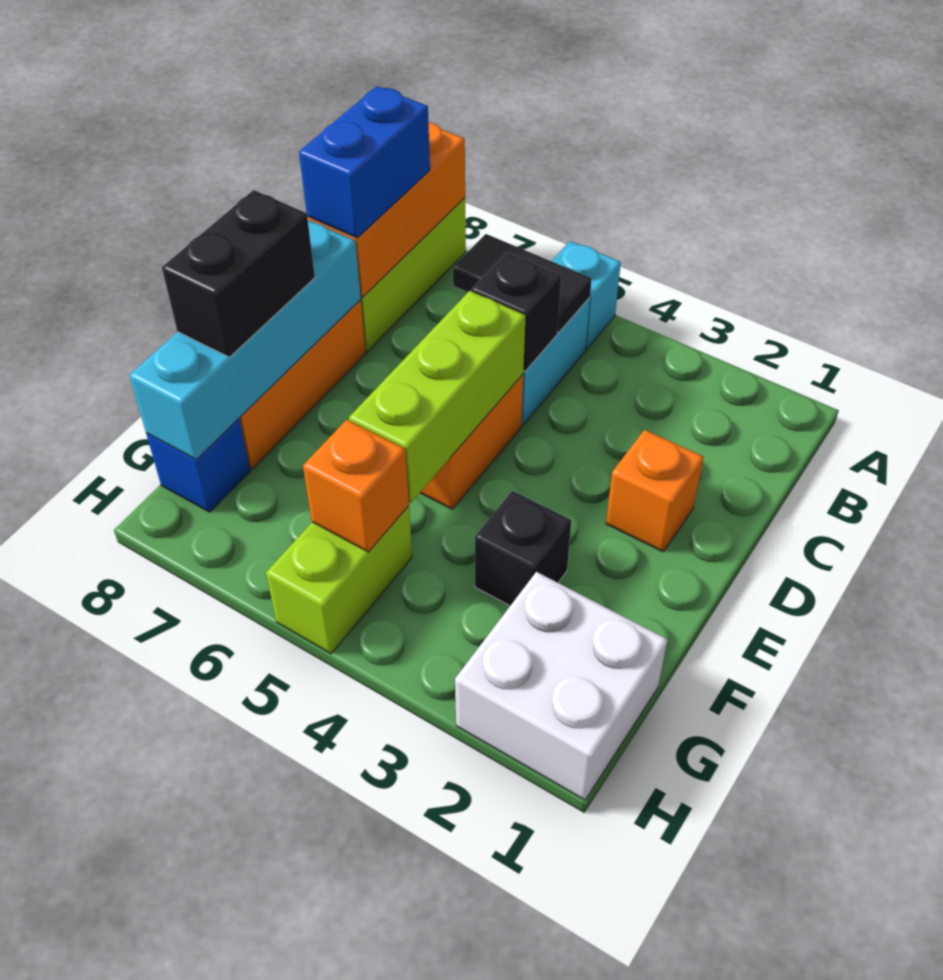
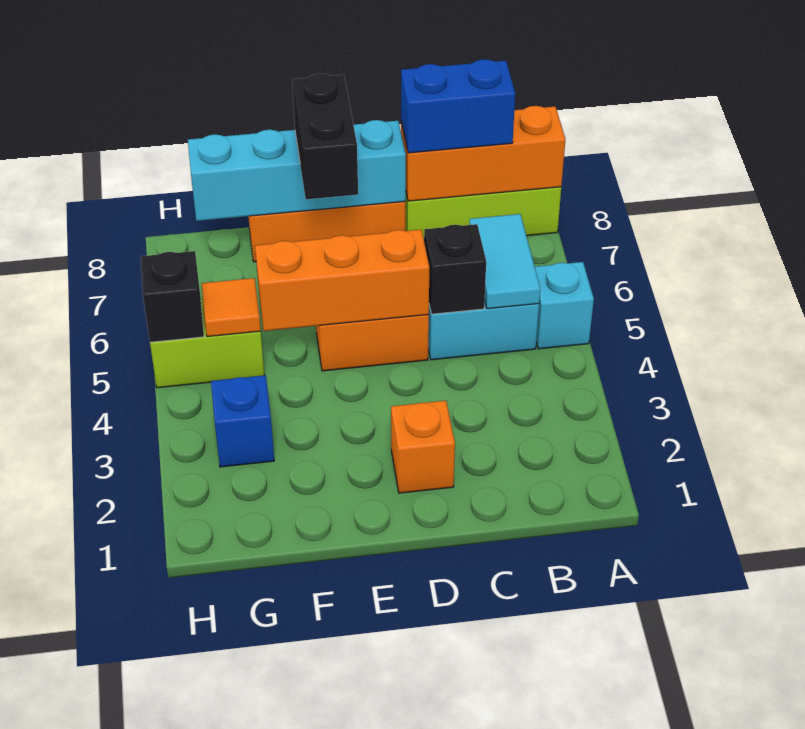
black 1x2 tile [453,234,592,332] -> cyan 1x2 tile [470,214,540,309]
lime 1x3 brick [349,291,526,503] -> orange 1x3 brick [255,230,429,331]
black 1x2 brick [162,190,315,357] -> black 1x2 brick turned to [292,74,358,199]
black 1x1 brick [475,491,571,606] -> black 1x1 brick moved to [141,251,204,342]
white 2x2 brick [455,572,668,800] -> none
orange 1x1 brick [303,420,409,552] -> orange 1x1 tile [202,278,261,337]
blue 1x1 brick [146,419,250,512] -> blue 1x1 brick moved to [211,375,274,467]

